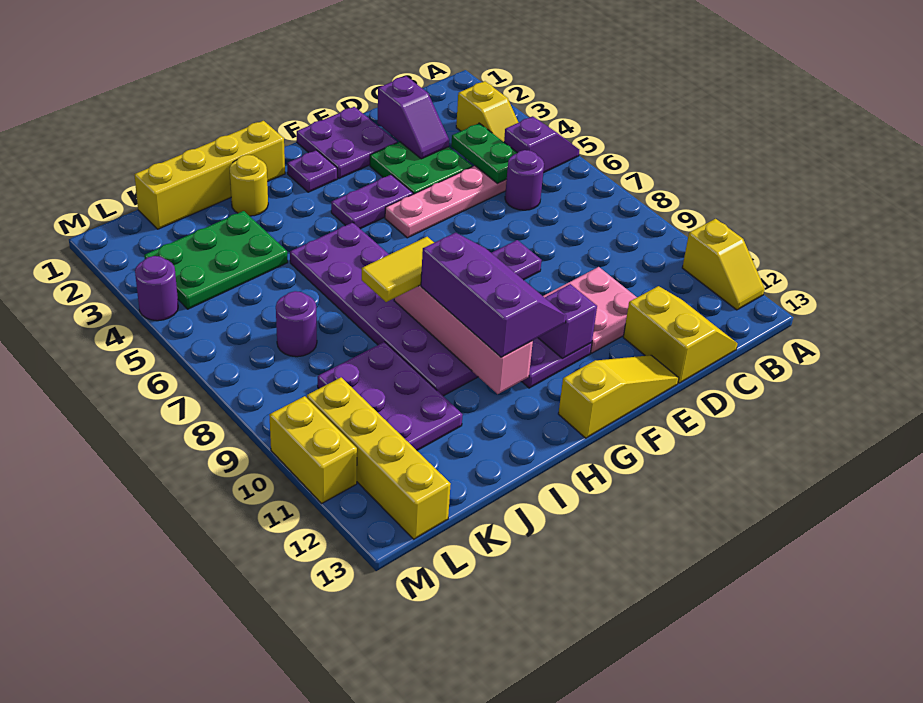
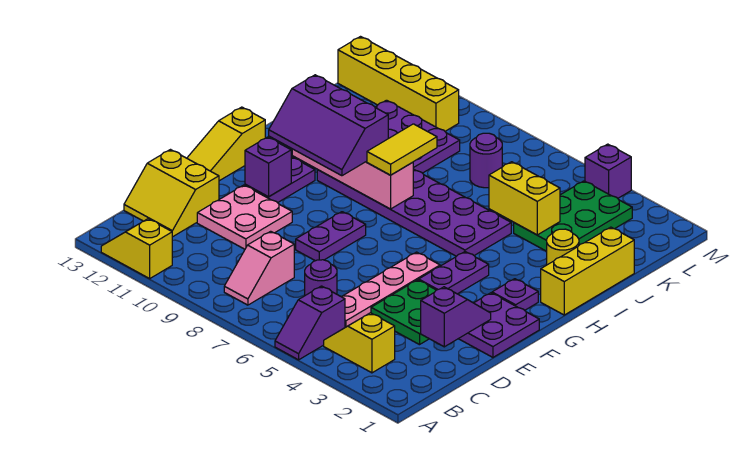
none -> pink 1x2 slope [224,231,294,305]
green 1x2 plate [451,123,517,183] -> none
purple 1x2 slope [377,76,449,159] -> purple 1x2 slope turned to [421,287,491,347]
yellow 1x4 brick [134,121,285,229] -> yellow 1x3 brick [541,227,634,315]
purple 1x1 round brick [135,256,178,321] -> purple 1x1 brick [585,144,631,198]
yellow 1x2 brick [269,396,357,503] -> yellow 1x2 brick moved to [489,162,560,235]

